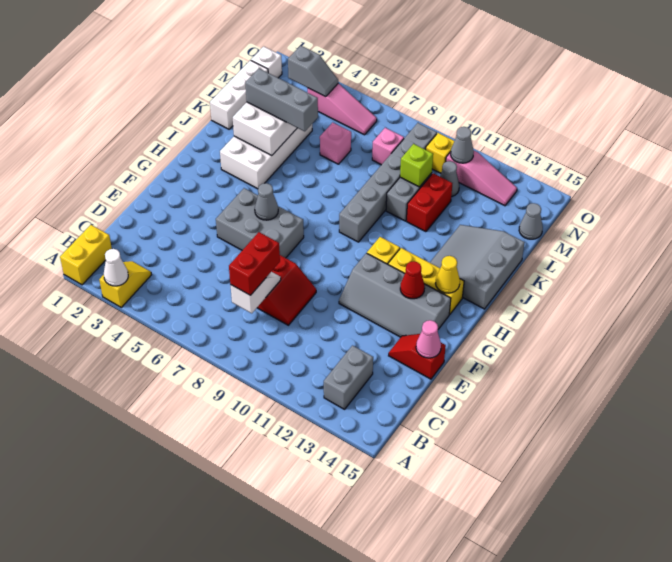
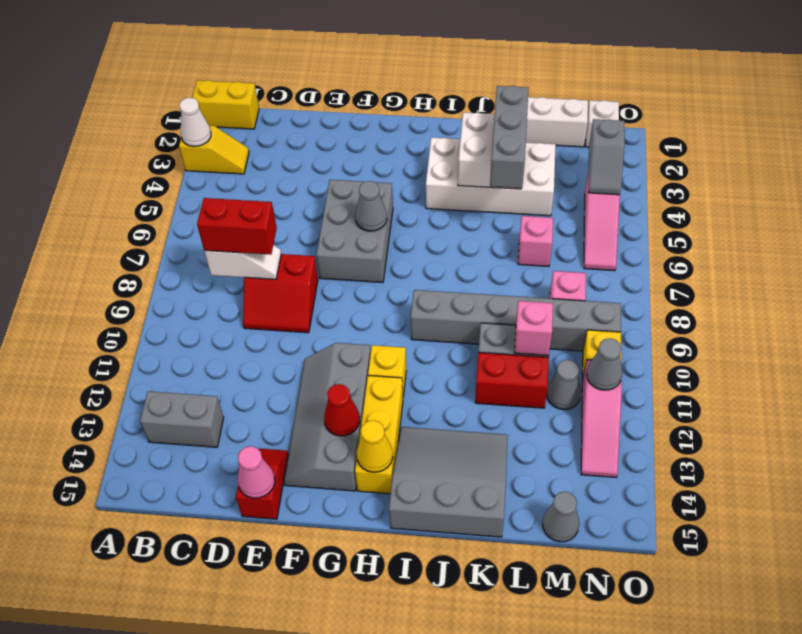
lime 1x1 brick [400,144,433,187] -> pink 1x1 brick [514,301,553,356]

